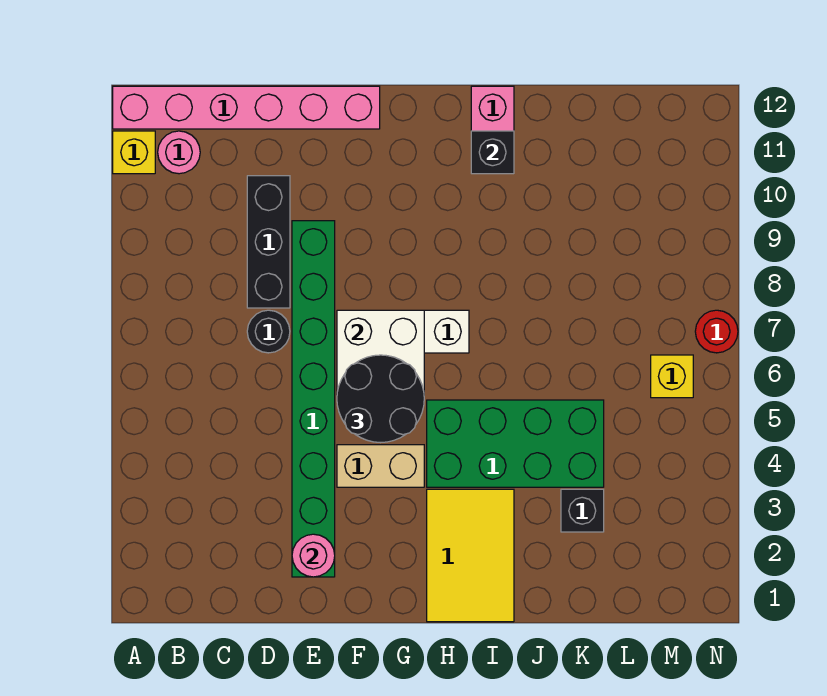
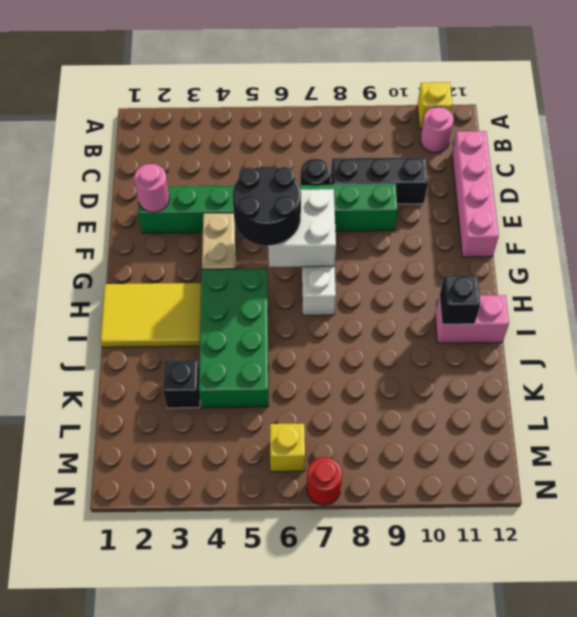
pink 1x6 brick [113,86,380,129] -> pink 1x4 brick [452,131,499,257]

